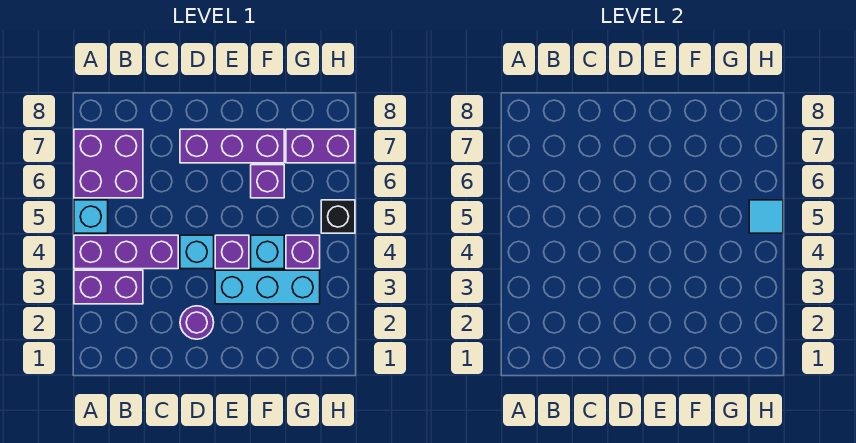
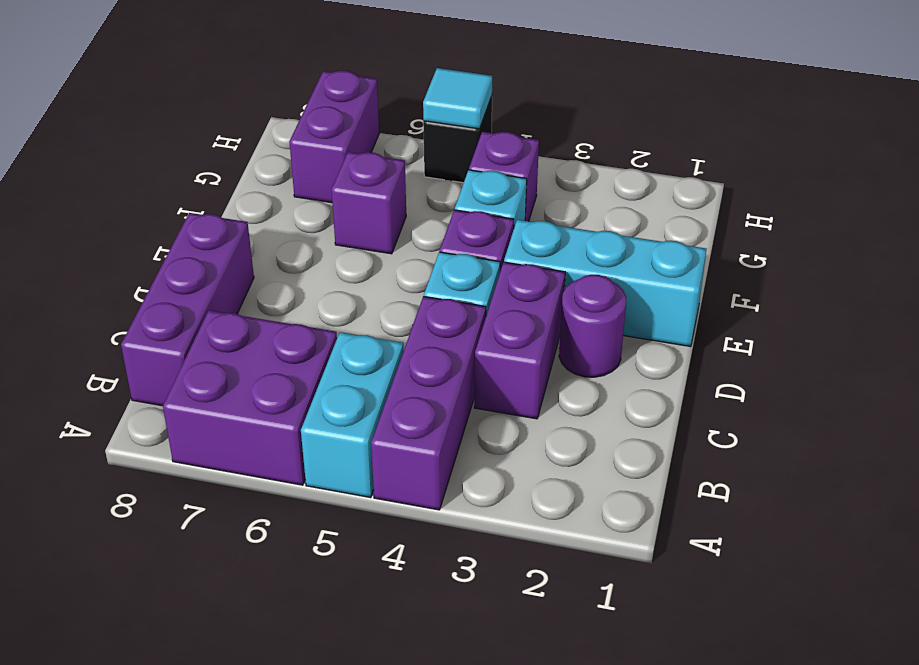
purple 1x2 brick [74,270,143,304] -> purple 1x2 brick moved to [474,262,565,419]
cyan 1x1 brick [74,200,108,233] -> cyan 1x2 brick [301,332,404,497]
purple 1x3 brick [180,129,284,163] -> purple 1x3 brick moved to [121,213,254,406]
cyan 1x3 brick [215,270,320,304] -> cyan 1x3 brick turned to [504,220,706,347]

